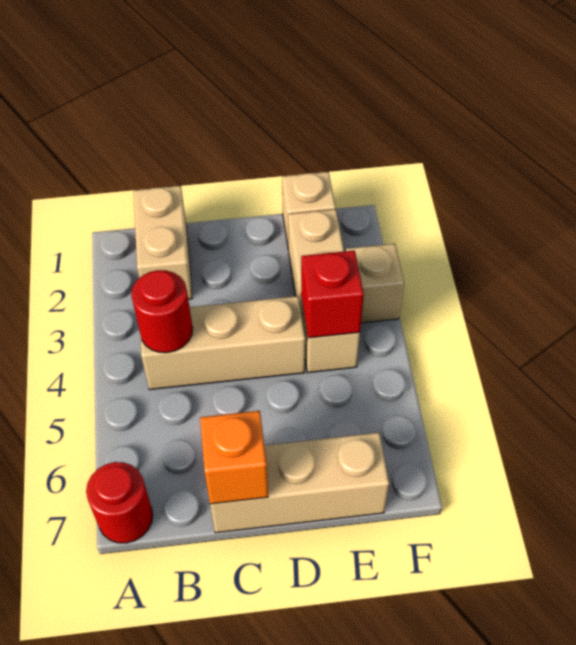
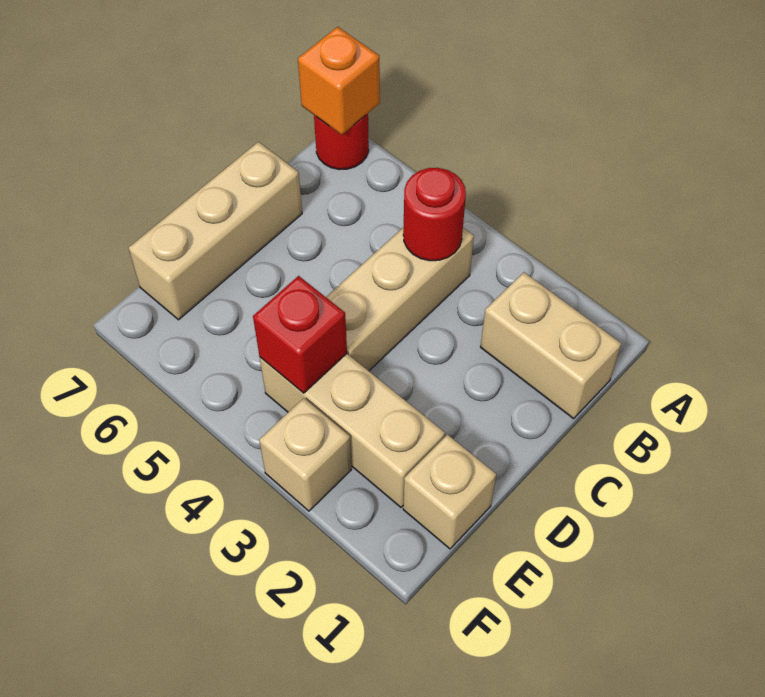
orange 1x1 brick [200,411,268,504] -> orange 1x1 brick moved to [298,27,380,135]

